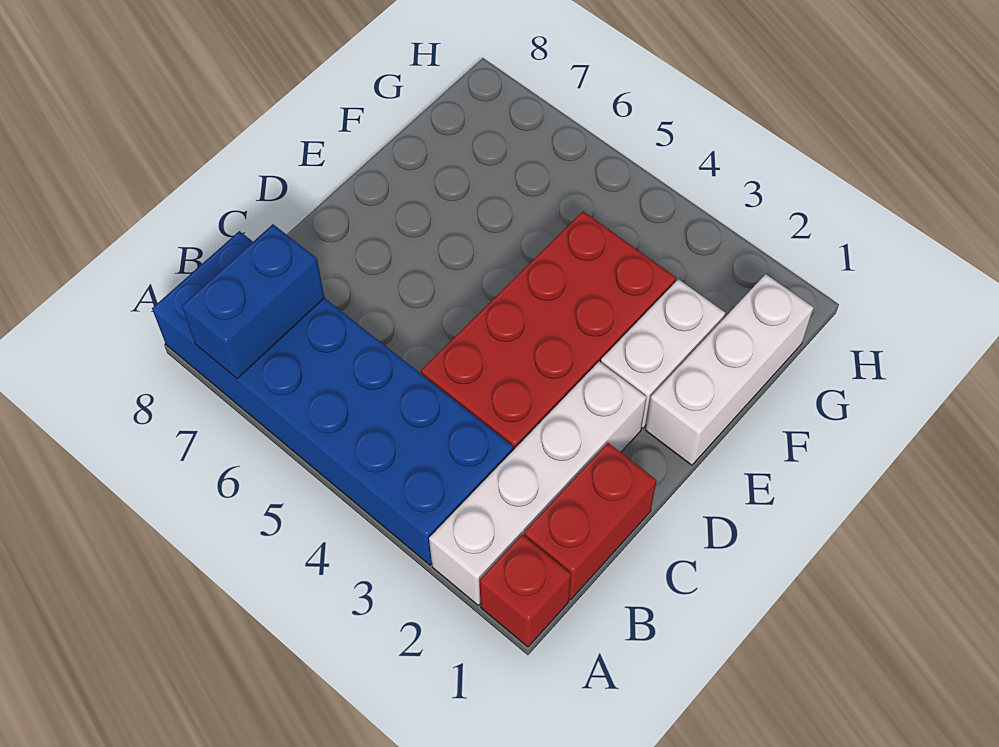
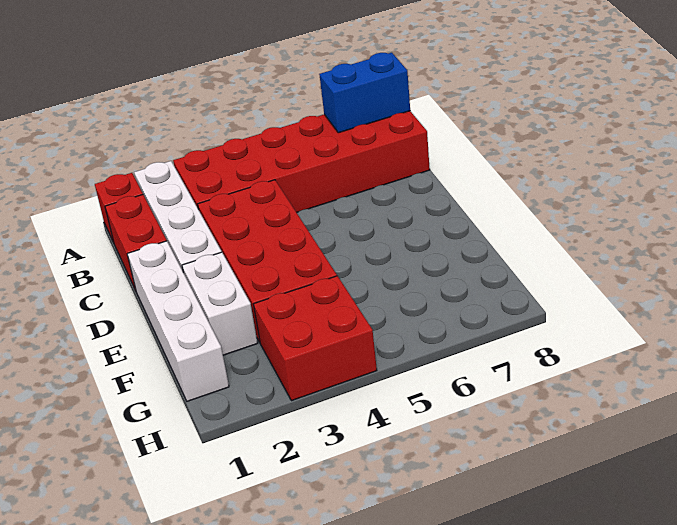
blue 2x6 brick [152,231,513,565] -> red 2x6 brick [173,111,430,213]
blue 1x2 brick [182,224,325,379] -> blue 1x2 brick turned to [319,53,410,133]
white 1x3 brick [645,274,814,465] -> white 1x4 brick [127,241,229,401]
none -> red 2x2 brick [254,276,377,401]

